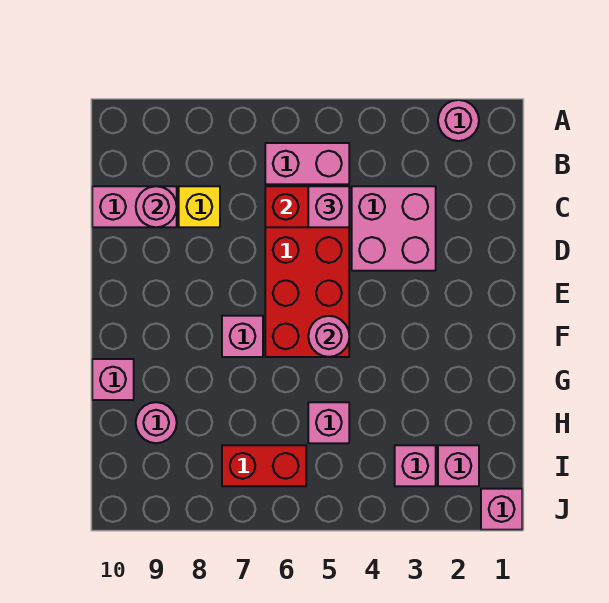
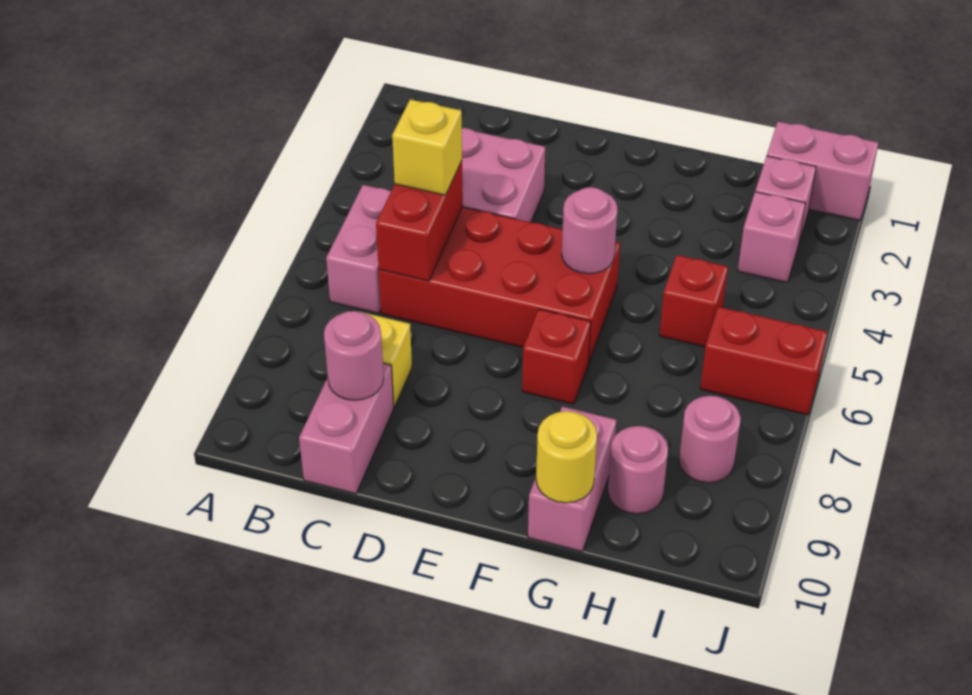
pink 1x1 round brick [438,100,479,141] -> pink 1x1 round brick moved to [679,396,741,483]
pink 1x1 brick [308,186,349,227] -> yellow 1x1 brick [392,99,462,195]
pink 1x1 brick [222,316,263,357] -> red 1x1 brick [522,309,591,404]
pink 1x1 brick [92,359,134,400] -> pink 1x2 brick [528,407,616,552]
none -> yellow 1x1 round brick [536,411,597,503]
pink 1x1 brick [308,402,349,443] -> red 1x1 brick [659,255,728,347]
red 1x2 brick [222,445,306,486] -> red 1x2 brick turned to [700,307,827,415]
pink 1x1 brick [481,489,522,530] -> pink 1x2 brick [767,122,878,221]

